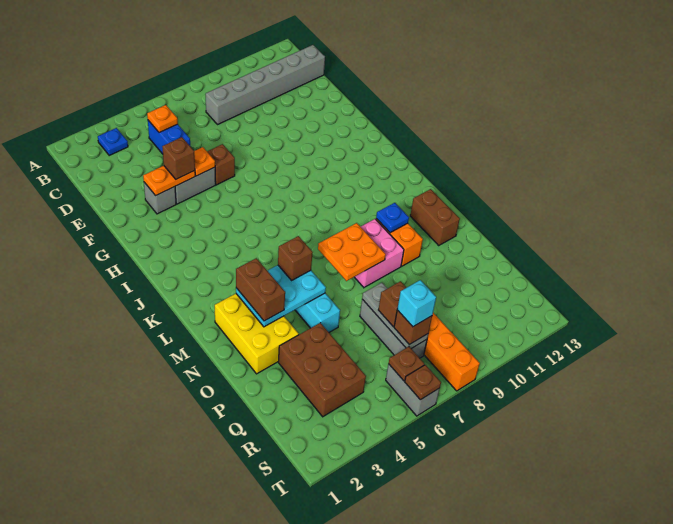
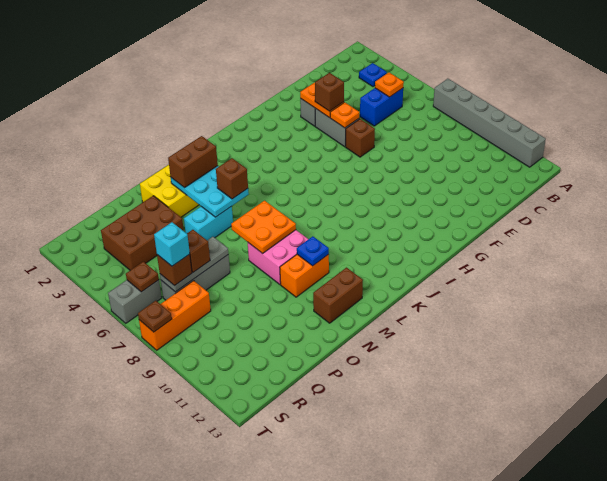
grey 1x6 brick [206,45,325,125] -> grey 1x6 brick moved to [433,79,546,167]
brown 1x1 plate [405,365,441,400] -> brown 1x1 plate moved to [138,301,172,332]

